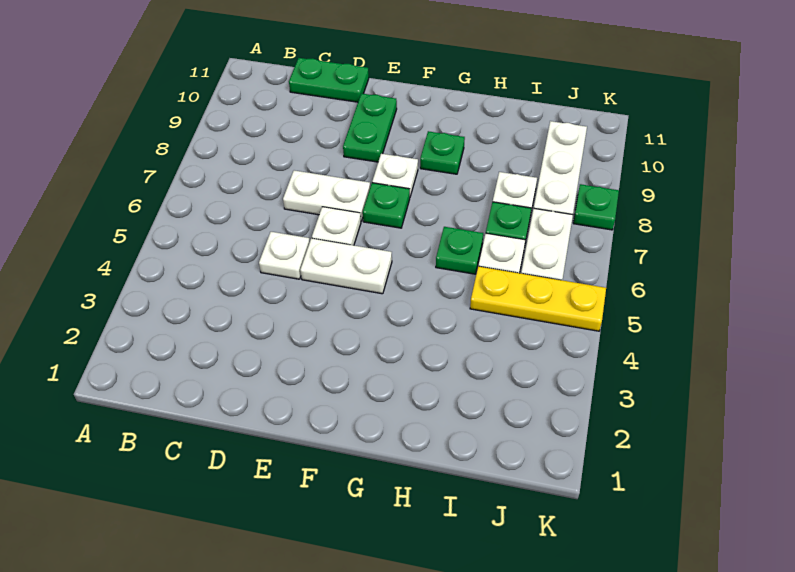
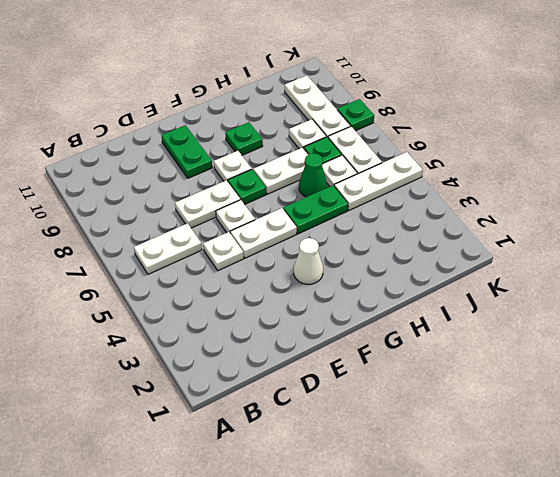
none -> white 1x2 plate [134,223,202,274]
green 1x2 plate [289,58,369,102] -> green 1x2 plate moved to [283,185,348,234]
none -> white 1x1 cone [294,238,323,284]
none -> white 1x2 plate [254,148,308,194]
green 1x1 plate [436,227,483,274] -> green 1x1 cone [299,153,327,197]
yellow 1x3 plate [470,266,606,331] -> white 1x3 plate [334,152,423,210]

